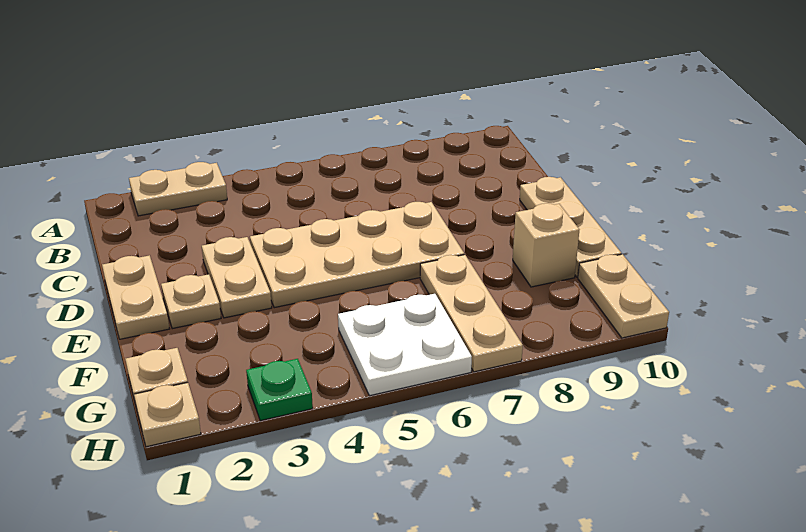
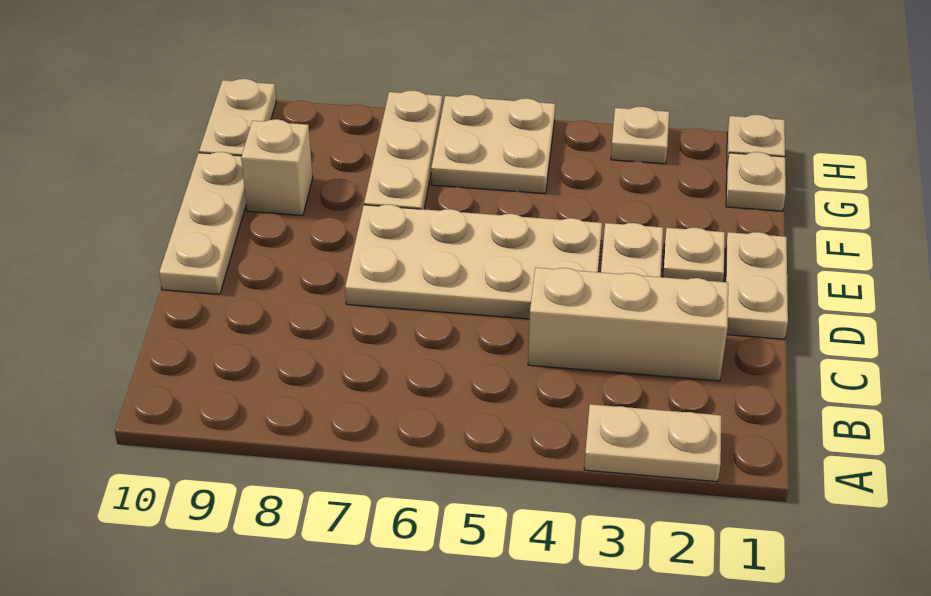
none -> tan 1x3 brick [528,268,728,381]
white 2x2 plate [338,294,472,396] -> tan 2x2 plate [431,94,555,194]
green 1x1 plate [246,359,313,421] -> tan 1x1 plate [611,107,669,164]

